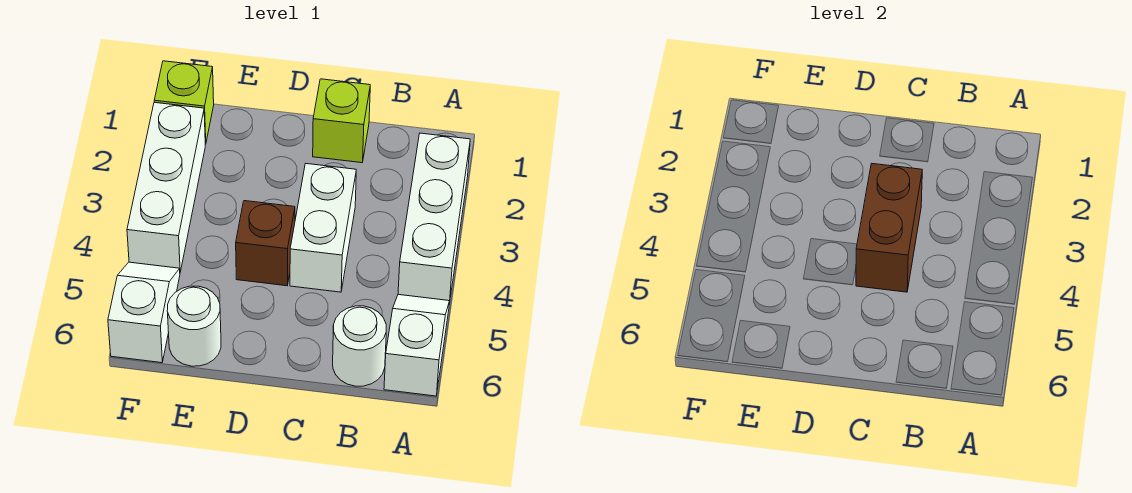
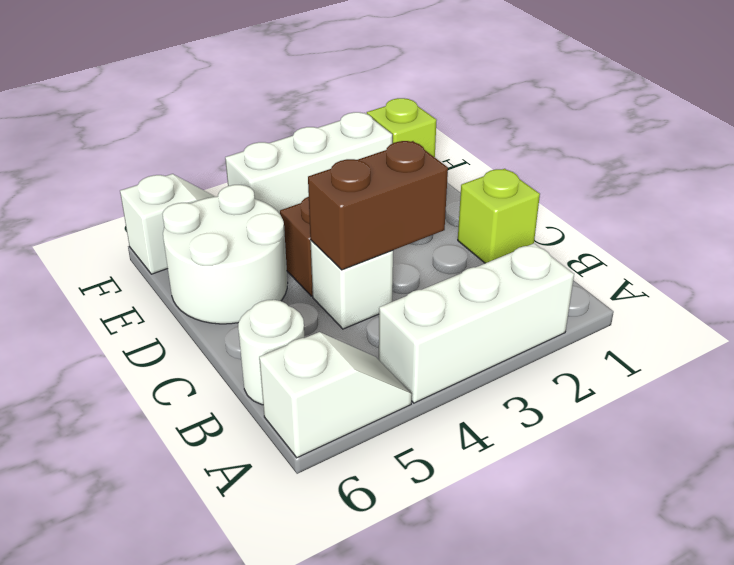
white 1x2 brick [290,164,356,292] -> white 1x1 brick [310,240,393,329]
white 1x1 round brick [167,286,221,366] -> white 2x2 round brick [162,185,288,324]

